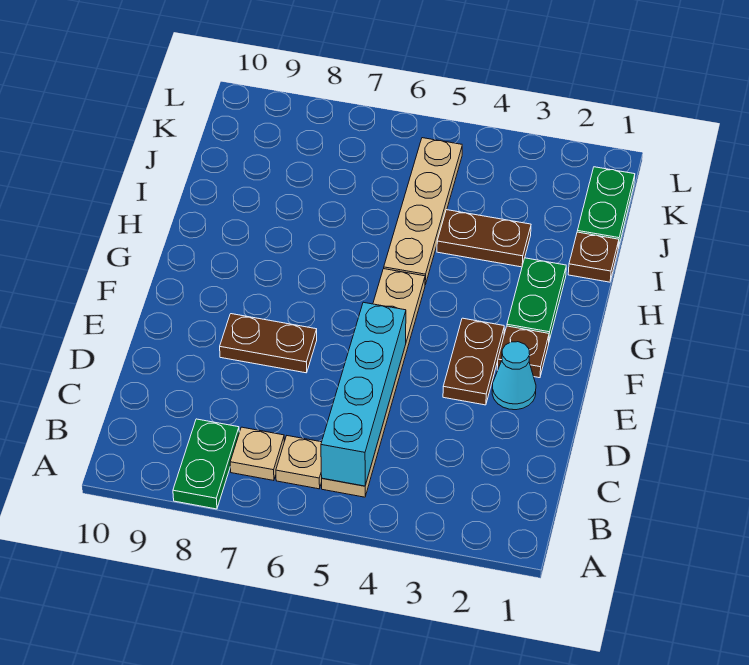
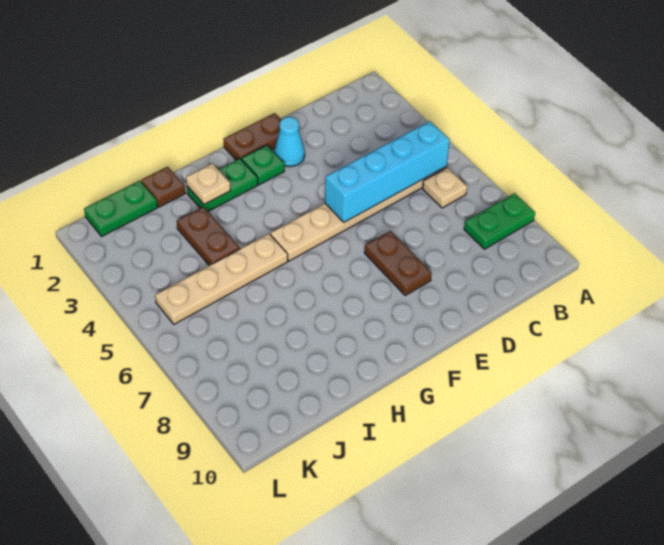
tan 1x1 plate [230,427,284,481] -> tan 1x1 plate moved to [186,163,230,204]
brown 1x2 plate [443,318,504,405] -> brown 1x2 plate moved to [223,113,281,160]
brown 1x1 plate [497,326,549,378] -> green 1x1 plate [241,145,284,185]

